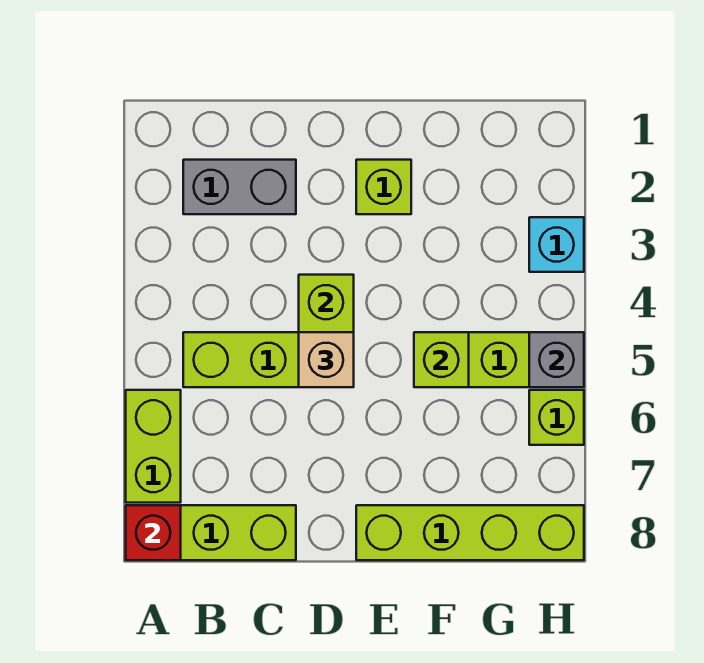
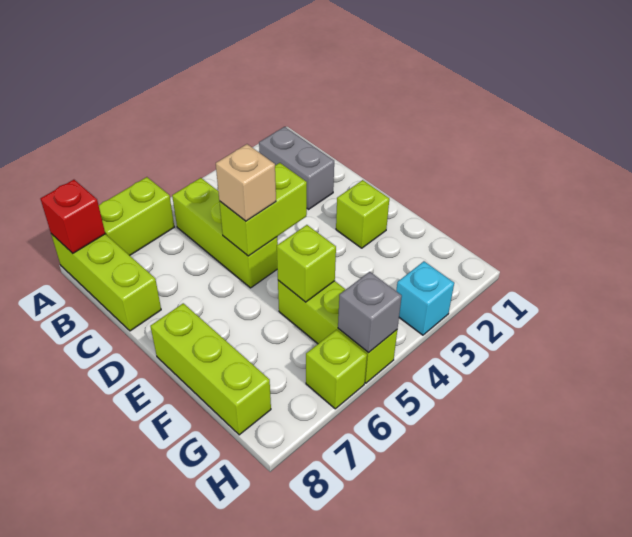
lime 1x4 brick [356,505,584,560] -> lime 1x3 brick [150,303,271,435]

